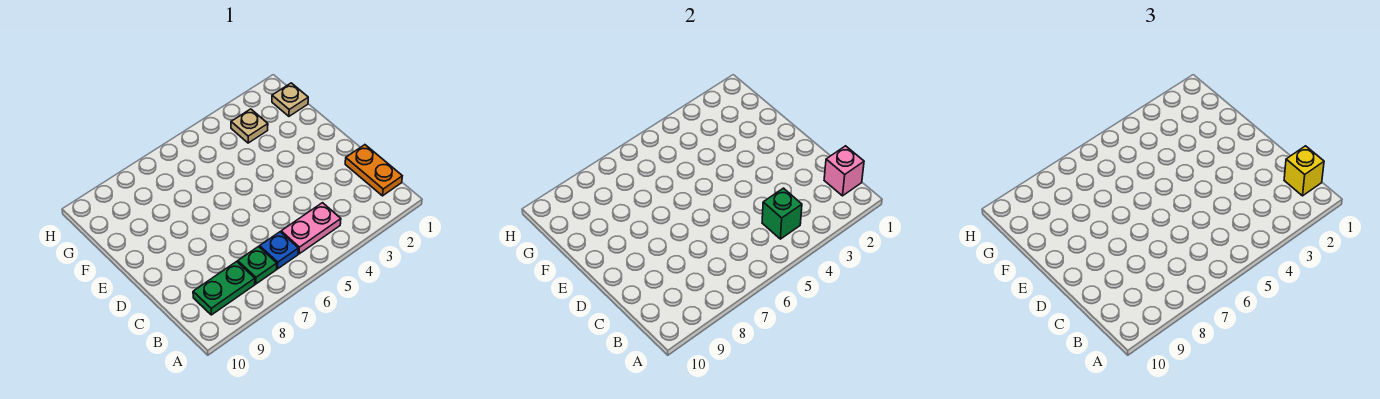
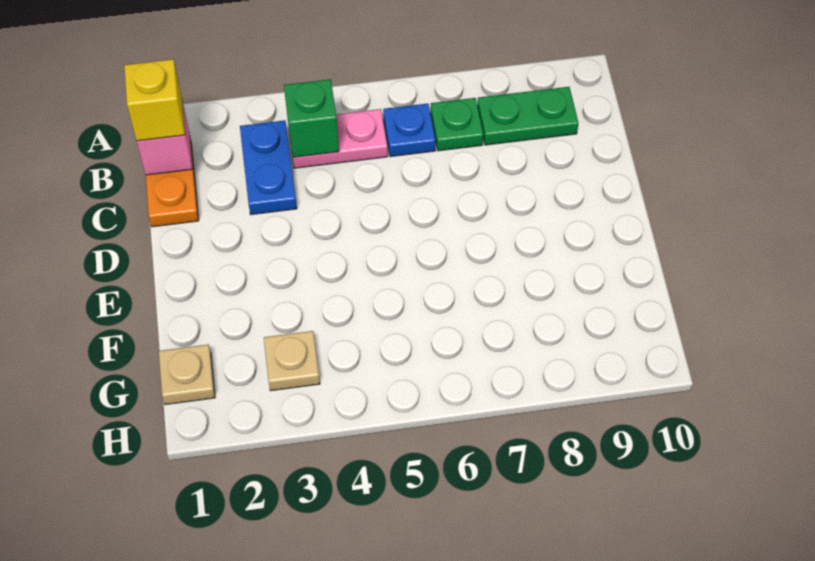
none -> blue 1x2 plate [240,120,297,215]

